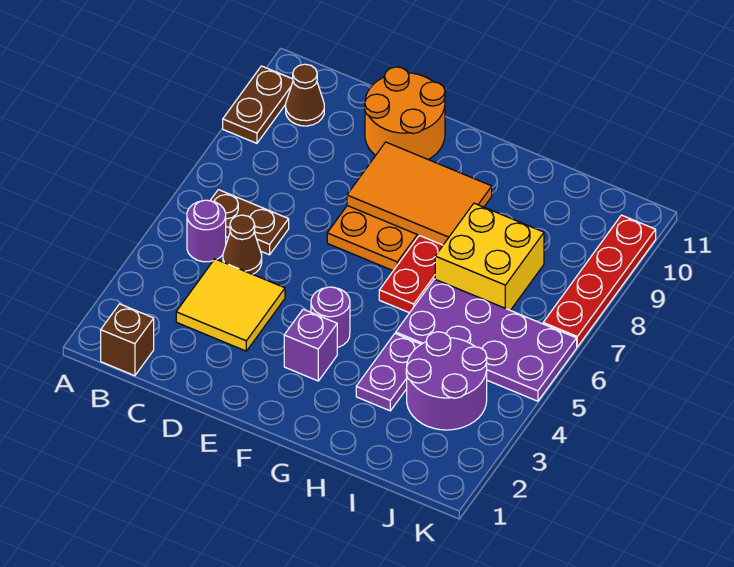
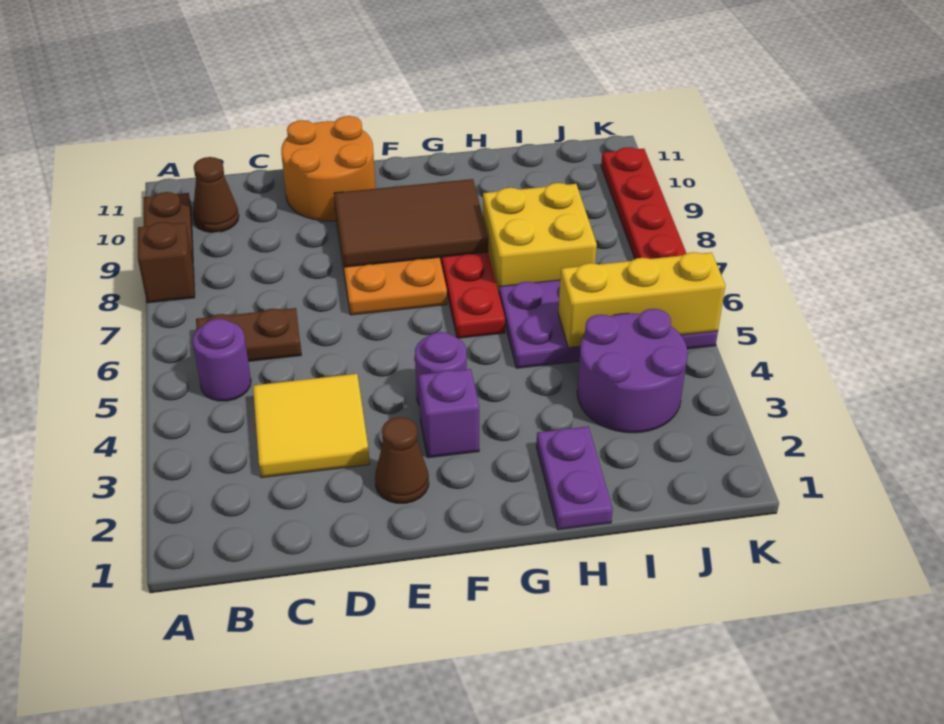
brown 1x1 brick [101,304,154,376] -> brown 1x1 brick moved to [138,222,195,303]
brown 1x1 cone [223,215,262,274] -> brown 1x1 cone moved to [375,417,429,503]
orange 2x3 tile [347,142,492,245] -> brown 2x3 tile [334,179,488,267]
purple 1x2 plate [356,333,421,411] -> purple 1x2 plate moved to [536,426,613,530]
none -> yellow 1x3 brick [558,252,725,348]

